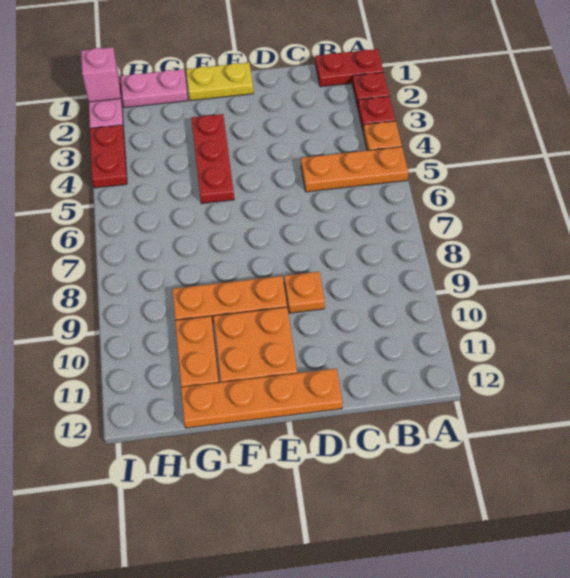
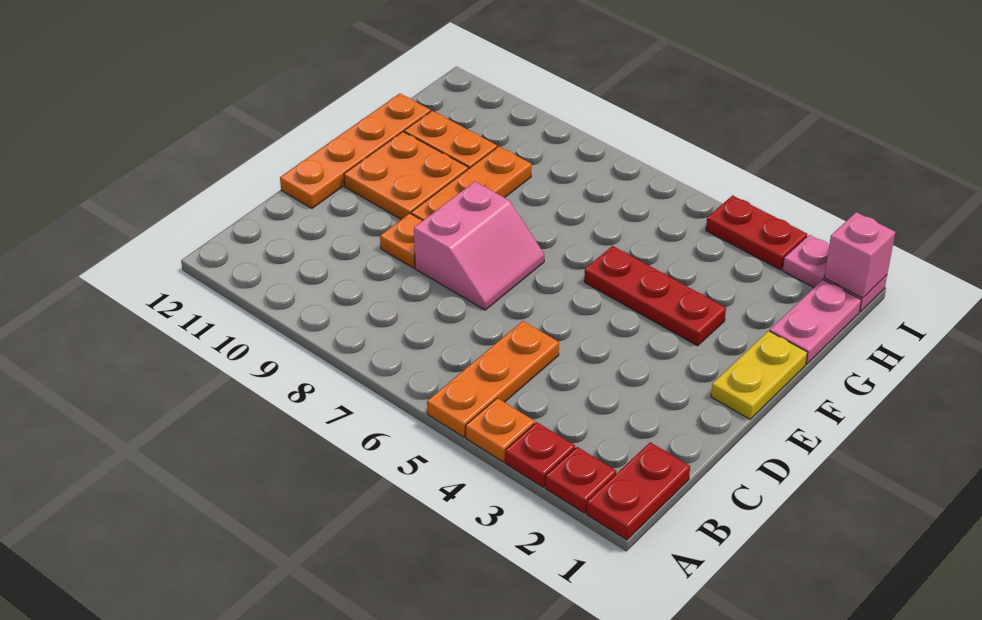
none -> pink 2x2 slope [414,181,544,310]

